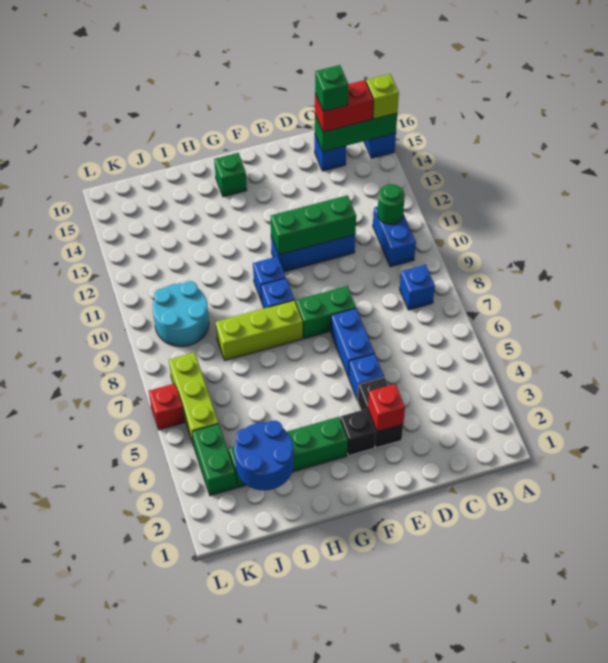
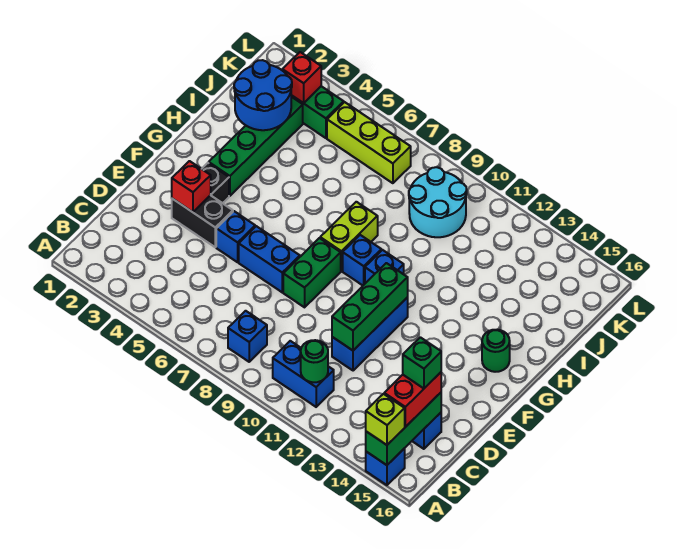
lime 1x3 brick [216,300,303,360] -> lime 1x2 brick [320,202,378,271]
green 1x1 brick [214,153,247,197] -> green 1x1 round brick [482,330,510,372]
red 1x1 brick [149,384,185,430] -> red 1x1 brick moved to [282,52,321,103]

